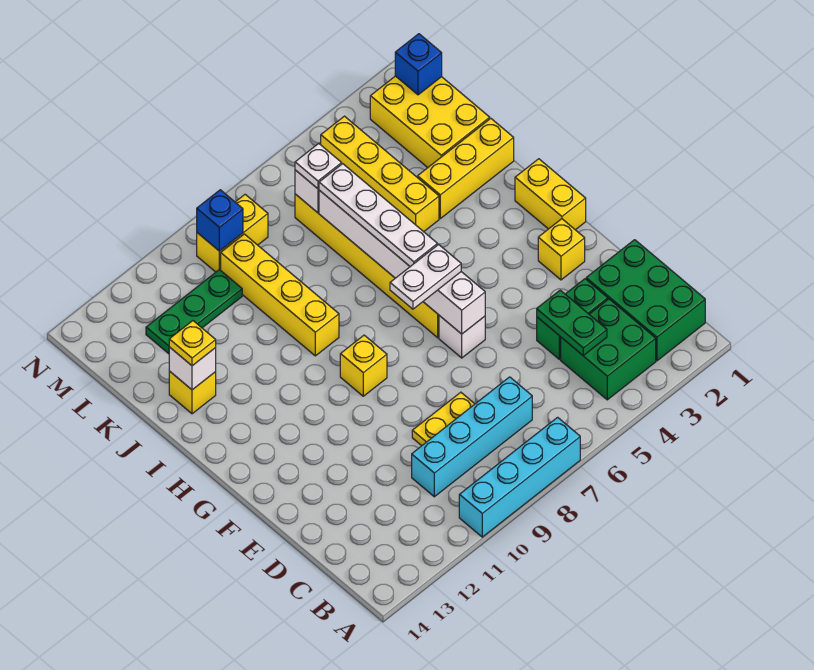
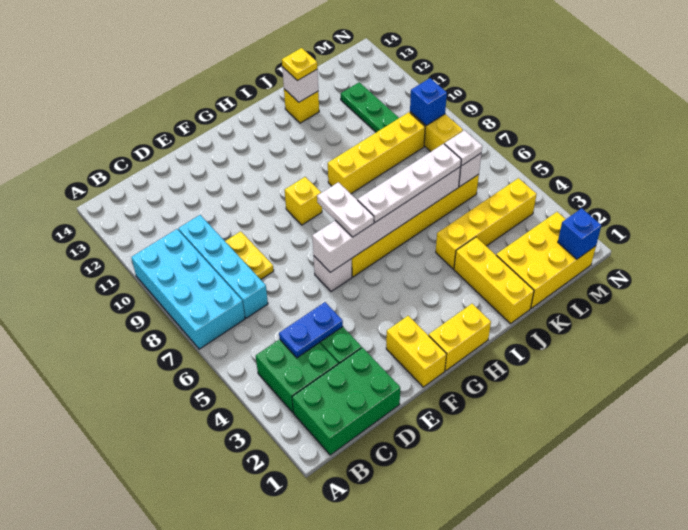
cyan 1x4 brick [459,417,580,537] -> cyan 2x4 brick [131,229,245,349]
green 1x2 plate [537,290,607,355] -> blue 1x2 plate [279,302,343,358]
yellow 1x1 brick [538,219,585,280] -> yellow 1x2 brick [386,316,446,387]

